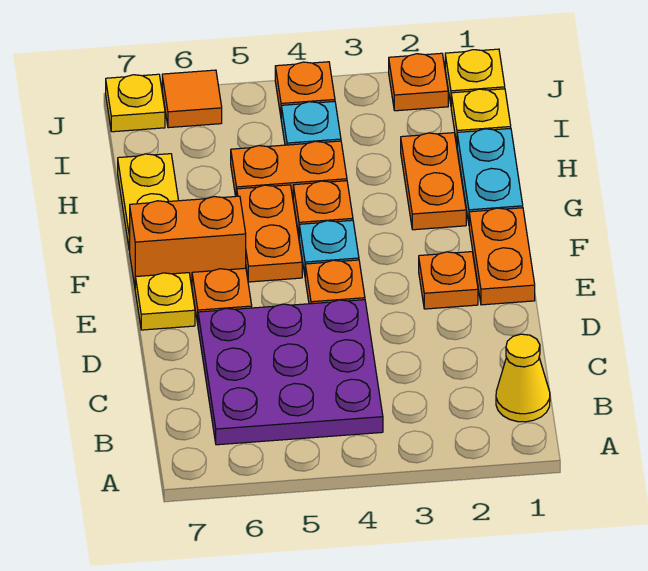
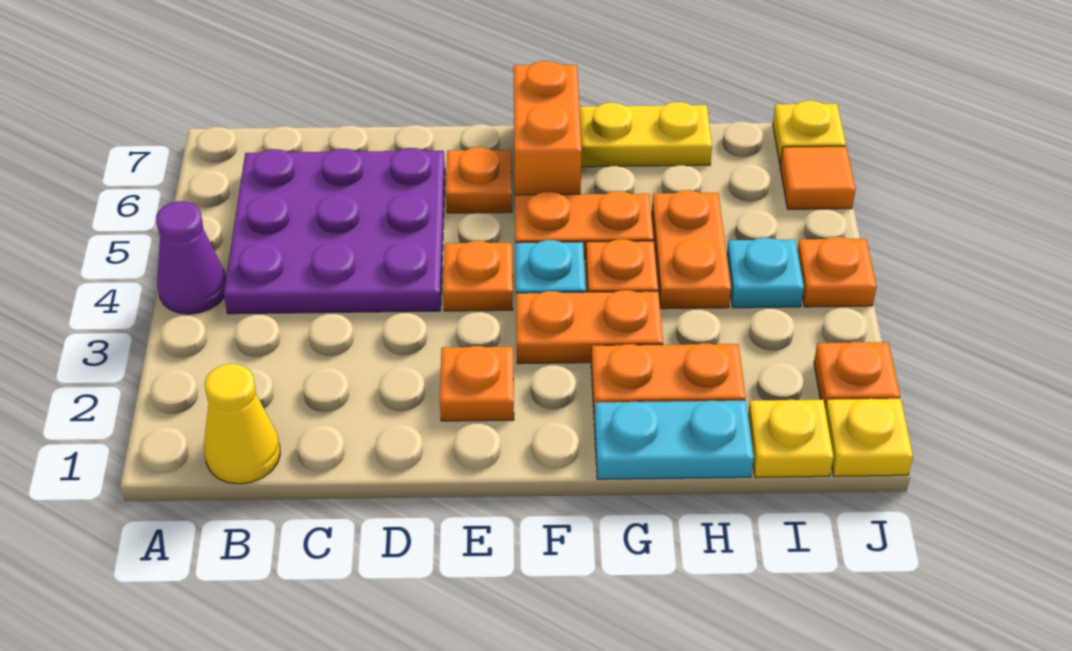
none -> purple 1x1 cone [156,201,226,314]
orange 1x2 plate [469,208,535,305] -> orange 1x2 plate moved to [516,290,663,364]
yellow 1x1 plate [135,273,195,330] -> none

